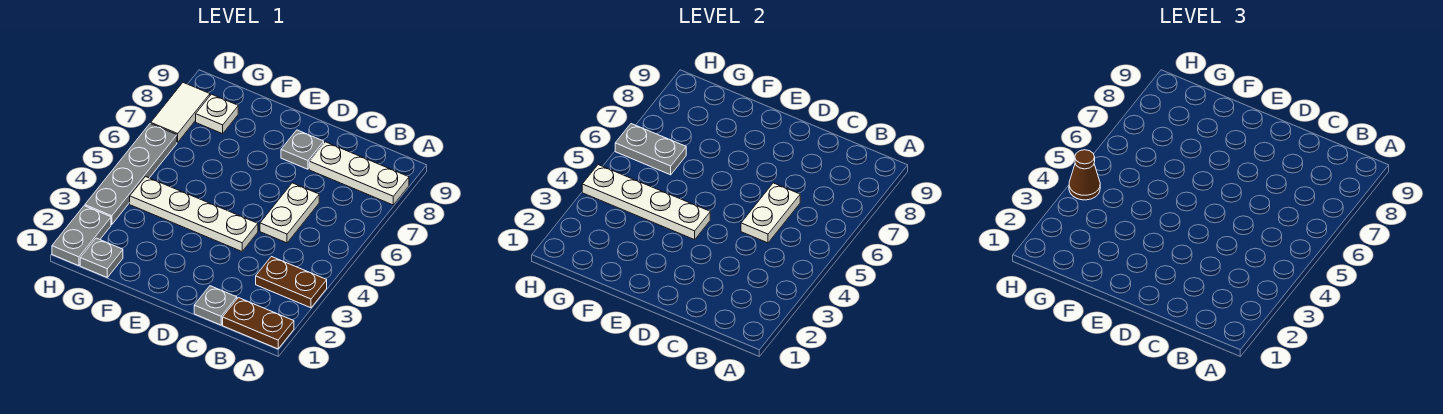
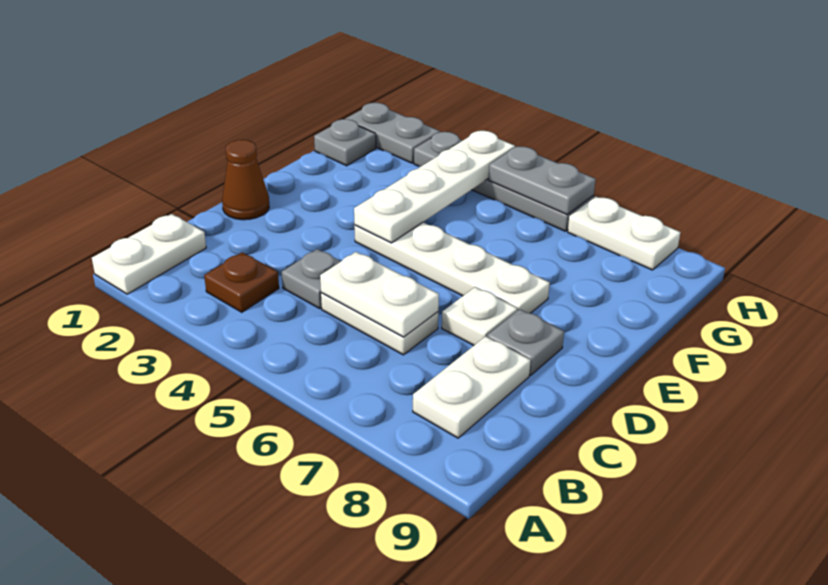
brown 1x2 plate [223,298,294,349] -> white 1x2 plate [92,214,206,294]
brown 1x2 plate [256,257,327,308] -> brown 1x1 plate [204,252,279,312]
white 1x3 plate [309,142,409,205] -> white 1x2 plate [413,336,531,438]
grey 1x1 plate [194,286,237,325] -> grey 1x1 plate moved to [282,249,341,309]
white 1x4 plate [130,177,258,251] -> white 1x4 plate turned to [354,222,550,313]
grey 1x2 plate [615,124,686,175] -> grey 1x2 plate turned to [489,146,596,214]
white 1x1 plate [196,94,238,134] -> white 1x1 plate moved to [442,287,517,345]
brown 1x1 cone [1069,150,1100,200] -> brown 1x1 cone moved to [222,140,269,220]
white 1x2 tile [151,83,210,142] -> white 1x2 plate [568,197,681,270]

